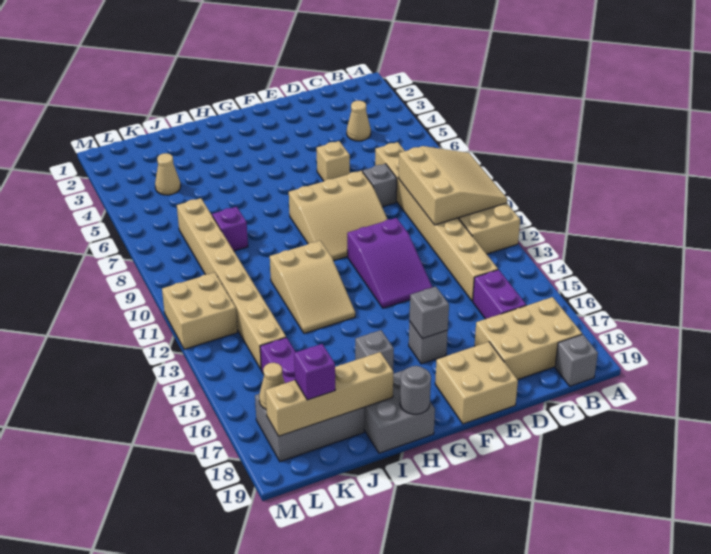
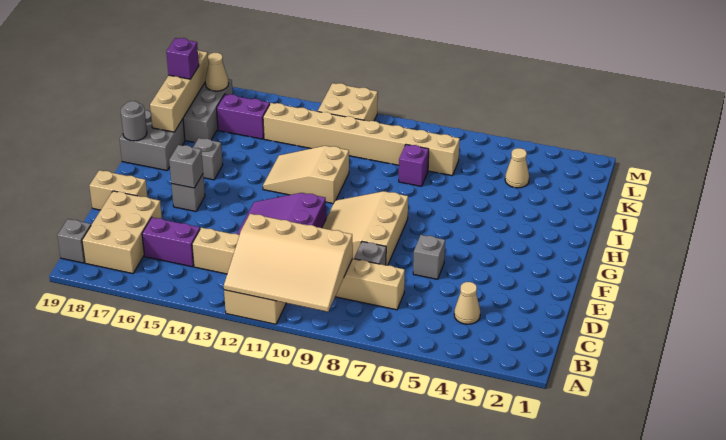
tan 3x3 slope [399,146,507,225] -> tan 3x4 slope [224,214,353,312]
tan 1x1 brick [317,141,350,181] -> grey 1x1 brick [413,235,445,279]
tan 2x2 brick [435,342,518,424] -> tan 1x2 brick [89,170,147,210]

